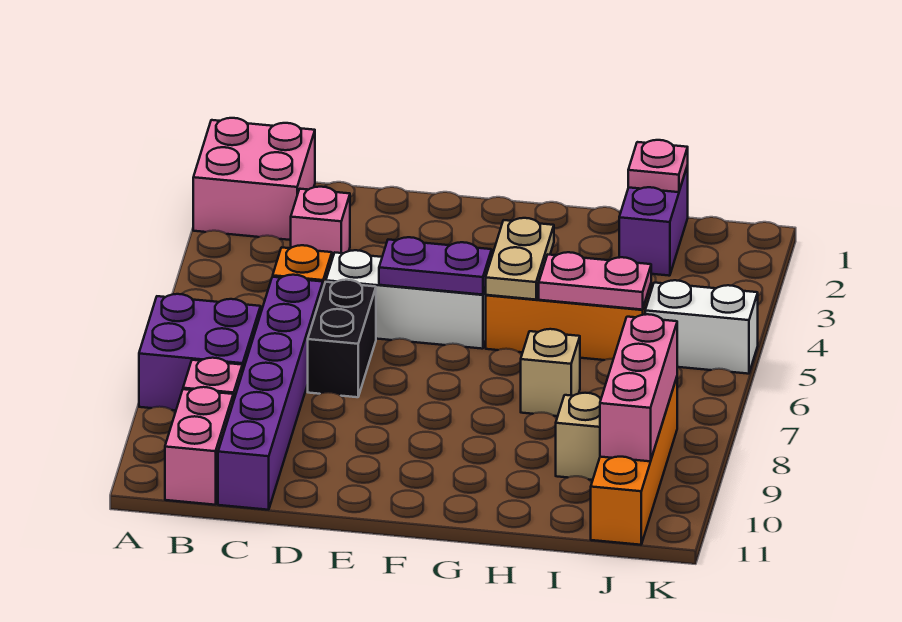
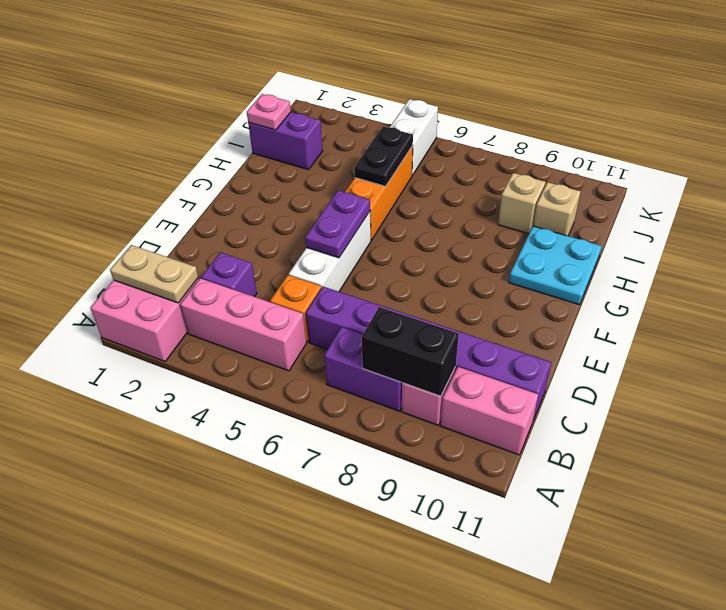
purple 2x2 brick [139,294,261,410] -> purple 1x2 brick [324,327,402,411]
pink 1x1 brick [291,187,350,259] -> purple 1x1 brick [201,252,257,297]
black 1x2 brick [308,280,376,397] -> black 1x2 brick moved to [362,307,459,396]
tan 1x2 plate [486,218,554,300] -> tan 1x2 plate moved to [110,245,198,303]
none -> cyan 2x2 plate [509,226,602,305]
pink 1x2 plate [539,252,651,310] -> black 1x2 plate [354,127,413,186]
tan 1x1 brick [521,329,580,416] -> tan 1x1 brick moved to [533,182,581,236]
orange 1x4 brick [591,378,677,545] -> none
pink 1x3 brick [600,314,677,461] -> pink 1x3 brick moved to [180,278,306,371]

